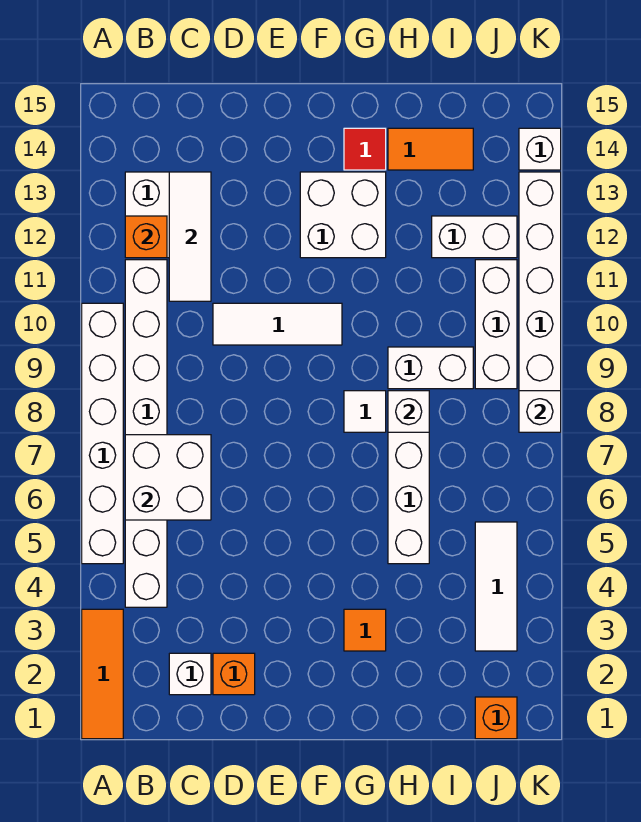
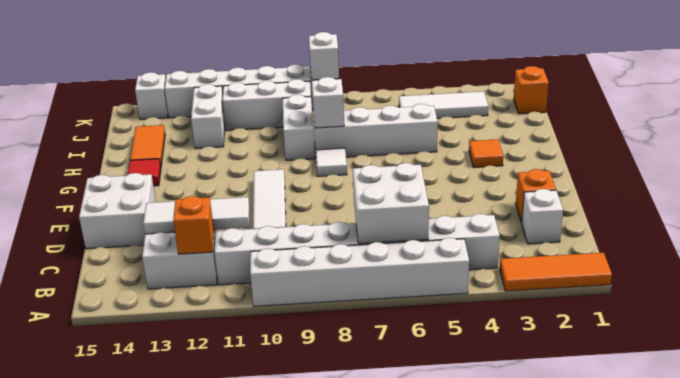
white 2x2 brick [300,172,386,258] -> white 2x2 brick moved to [79,173,156,249]

